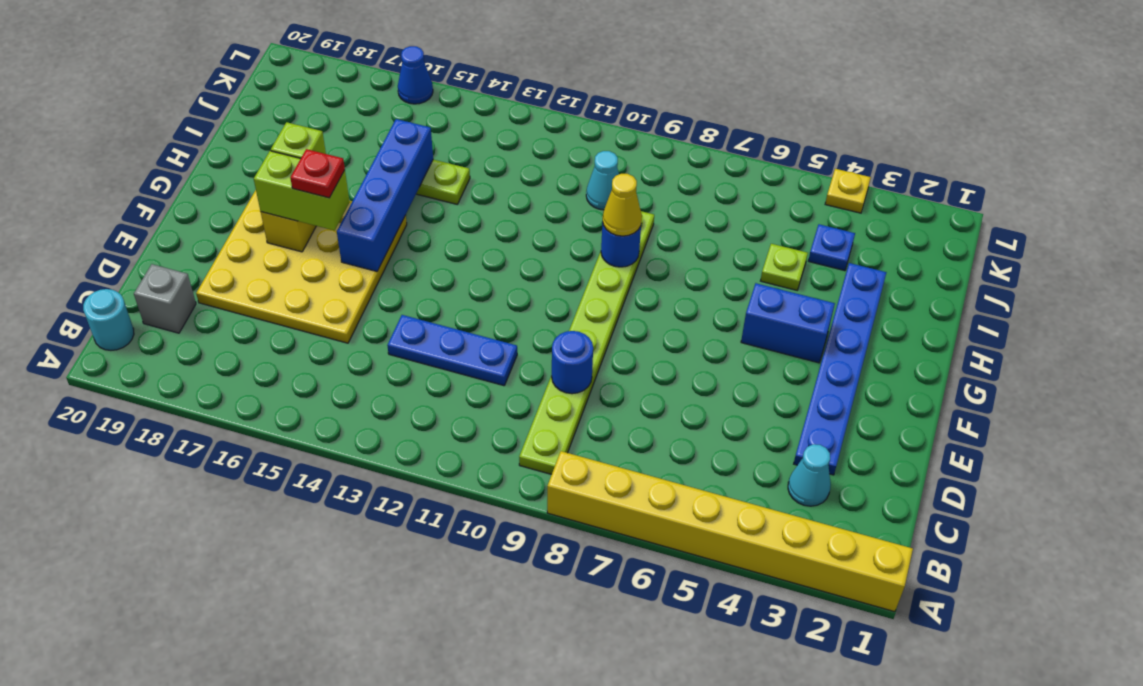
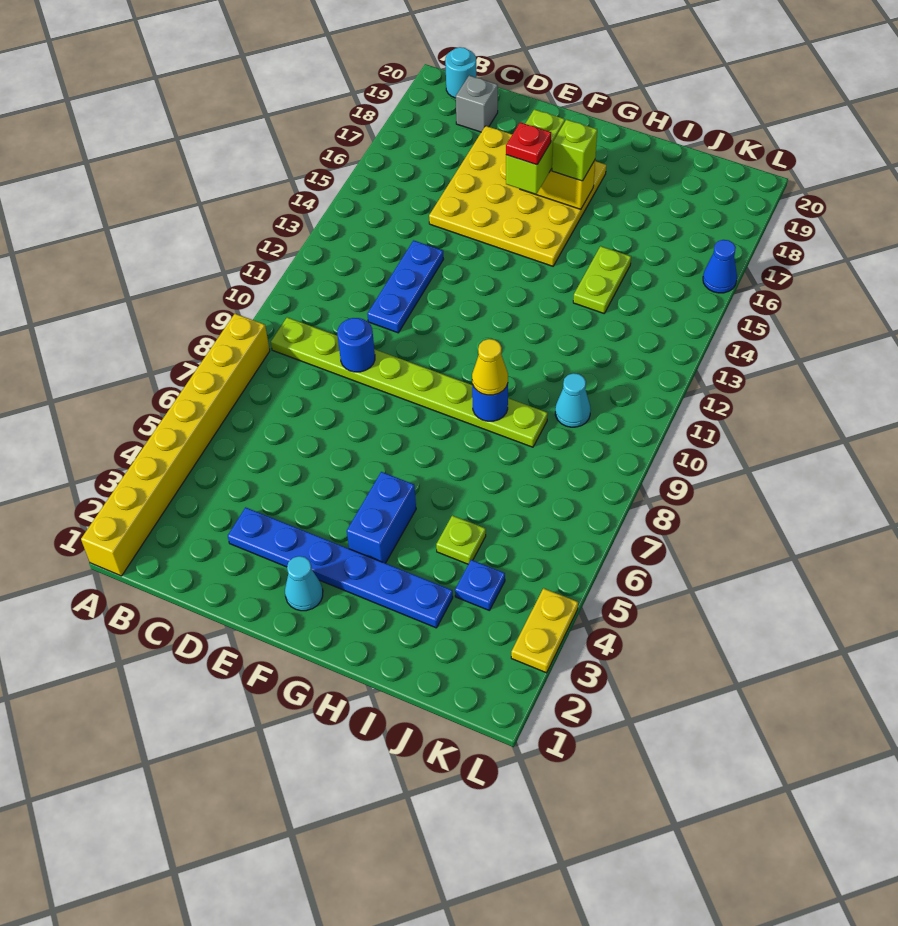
cyan 1x1 cone [788,444,831,506] -> cyan 1x1 cone moved to [285,556,323,611]
blue 1x4 brick [337,119,433,272] -> none
yellow 1x1 plate [825,169,871,213] -> yellow 1x2 plate [511,588,578,673]

